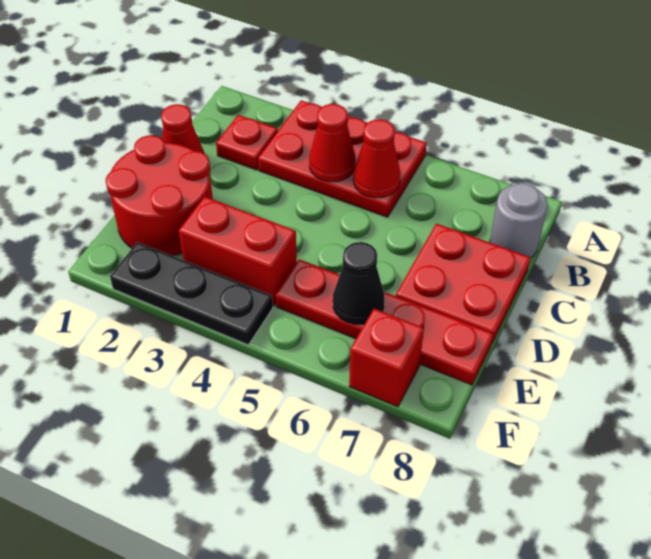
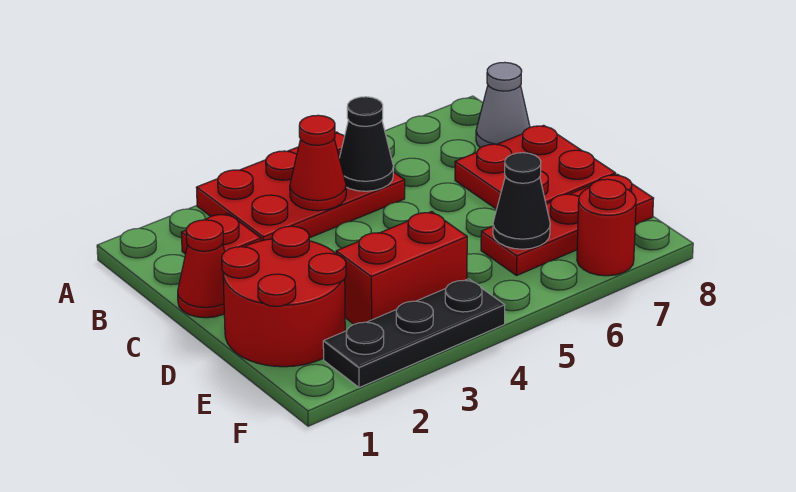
red 1x1 cone [353,119,401,198] -> black 1x1 cone [339,97,393,191]
grey 1x1 round brick [490,183,548,257] -> grey 1x1 cone [476,62,530,148]
red 1x4 plate [276,259,493,385] -> red 1x3 plate [481,174,654,275]
red 1x1 brick [349,309,424,407] -> red 1x1 round brick [577,179,636,276]

